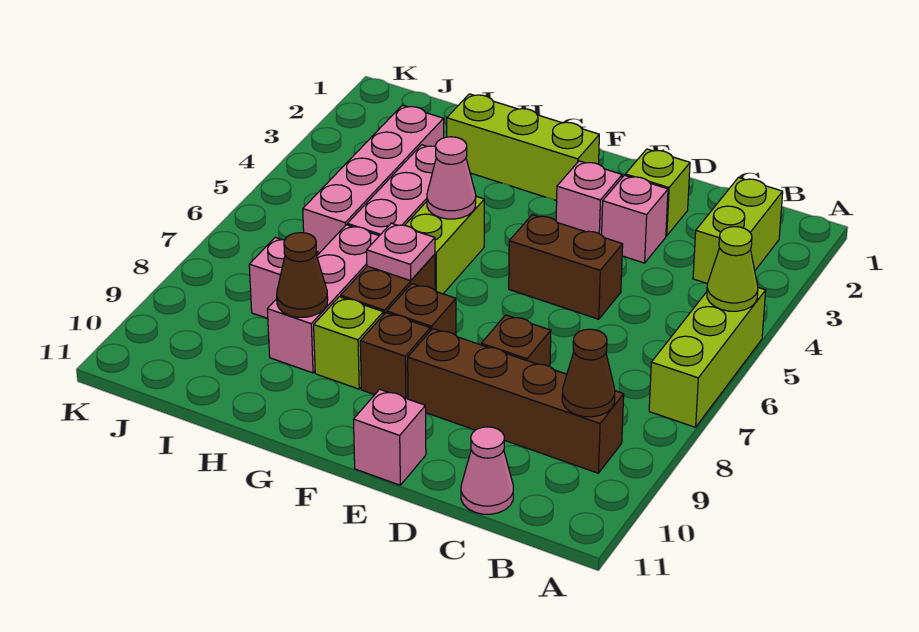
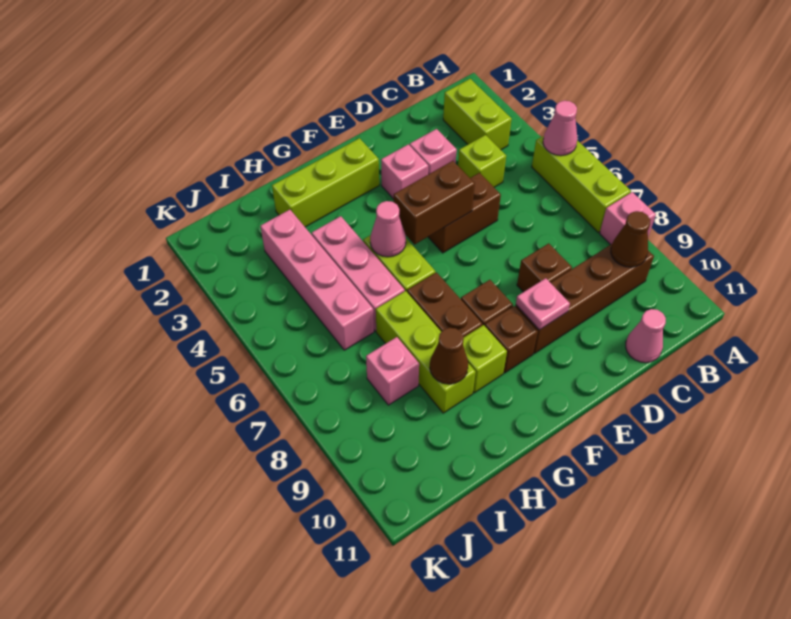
lime 1x1 cone [707,227,758,311] -> pink 1x1 cone [543,101,577,156]
lime 1x1 brick [625,149,690,236] -> lime 1x1 brick moved to [458,135,506,187]
none -> brown 1x2 brick [394,161,475,245]
pink 1x1 brick [353,389,426,485] -> pink 1x1 brick moved to [600,192,656,245]
pink 1x1 plate [367,223,435,281] -> pink 1x1 plate moved to [516,278,570,330]
pink 1x3 brick [267,225,379,373] -> lime 1x3 brick [376,291,476,413]

